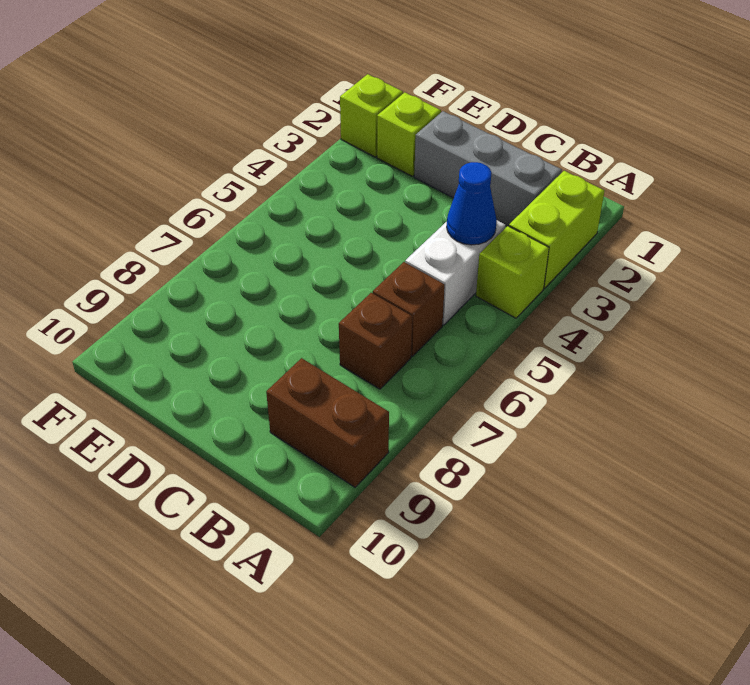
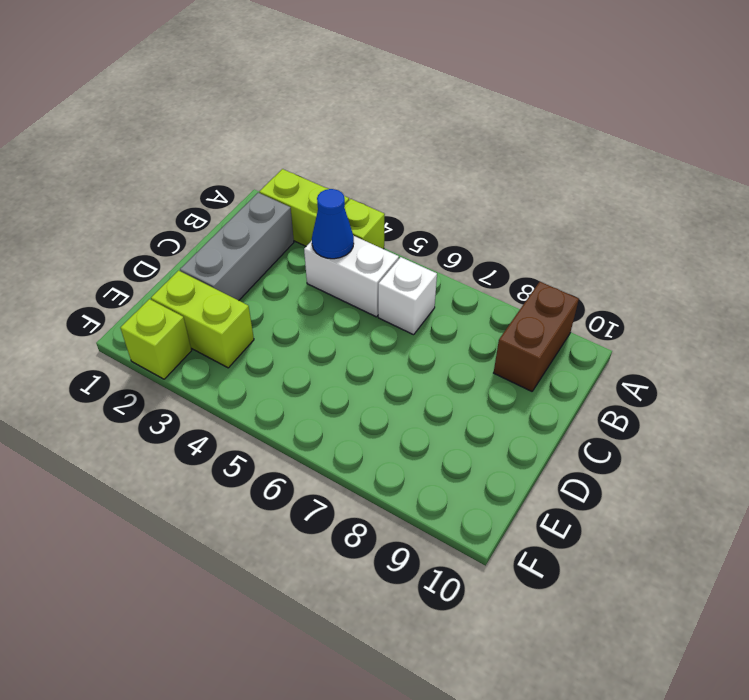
brown 1x1 brick [373,262,445,356] -> white 1x1 brick [378,257,437,335]
brown 1x1 brick [339,293,412,389] -> none
lime 1x1 brick [377,92,441,176] -> lime 1x2 brick [151,271,254,368]

